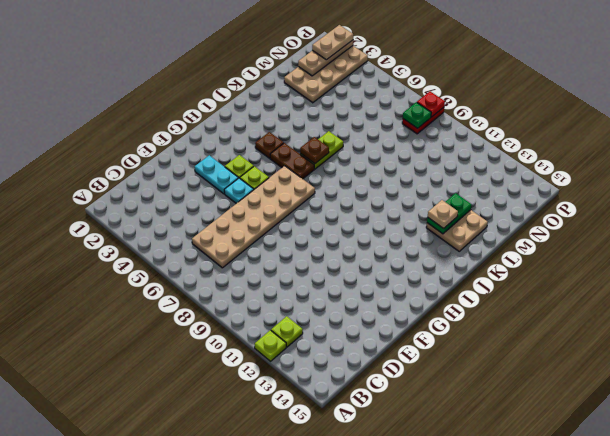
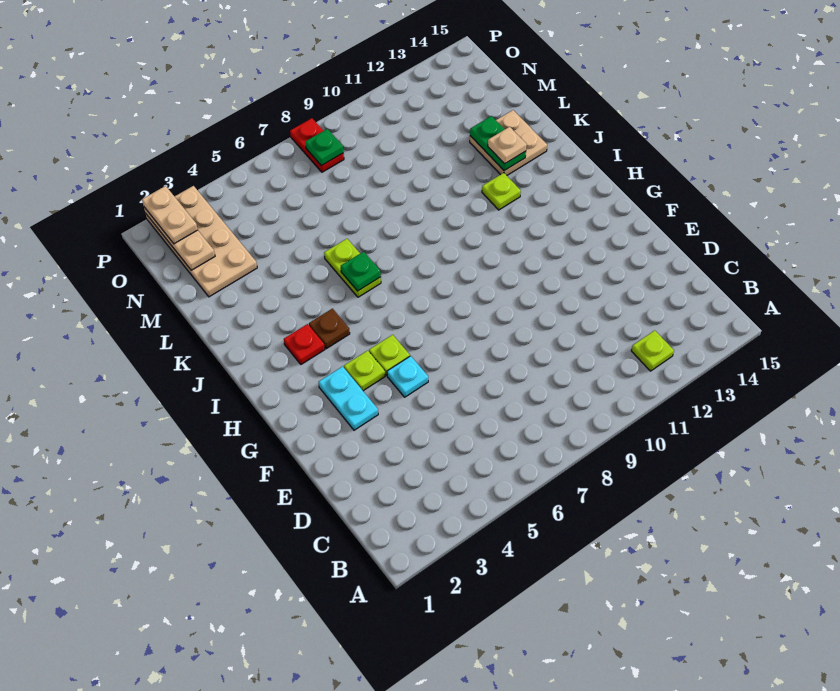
lime 1x1 plate [255,330,286,361] -> lime 1x1 plate moved to [482,173,521,210]
tan 2x6 plate [192,166,315,268] -> none
cyan 1x2 plate [195,155,238,194] -> cyan 1x2 plate turned to [319,366,378,430]
brown 1x2 plate [270,143,314,179] -> none
brown 1x1 plate [300,137,329,164] -> green 1x1 plate [341,252,381,291]
red 1x1 plate [417,92,445,117] -> red 1x1 plate moved to [284,324,325,364]

